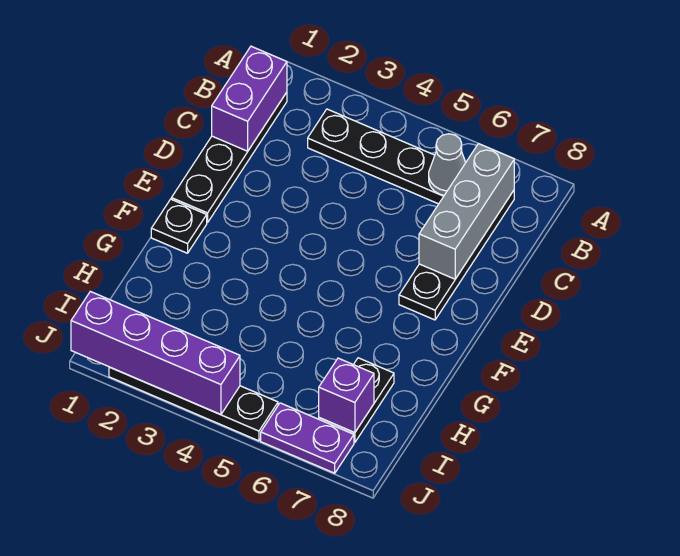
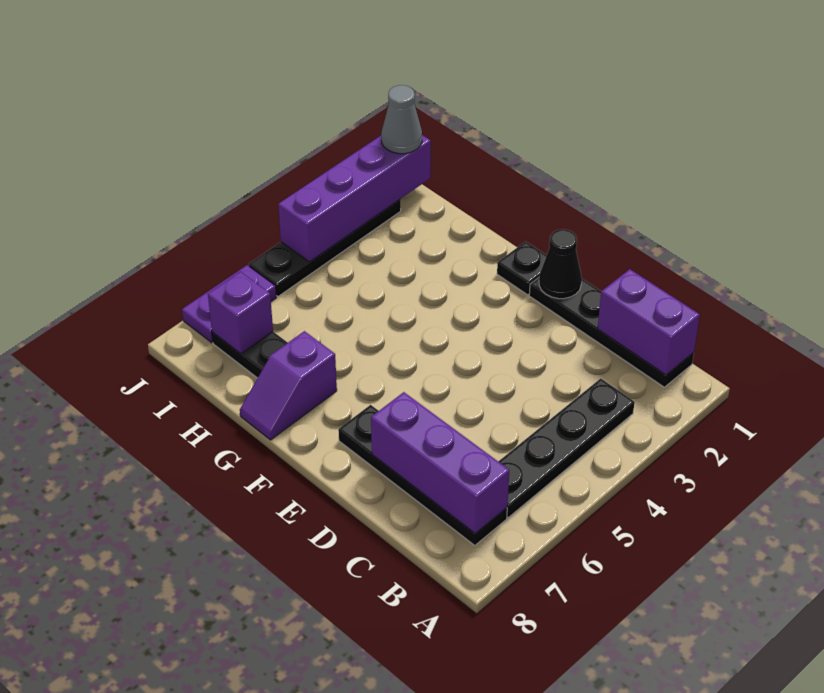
grey 1x1 cone [429,134,466,195] -> grey 1x1 cone moved to [381,85,422,154]
grey 1x3 brick [419,144,514,279] -> purple 1x3 brick [371,392,509,534]
none -> black 1x1 cone [539,229,582,299]
none -> purple 1x2 slope [240,331,337,440]

